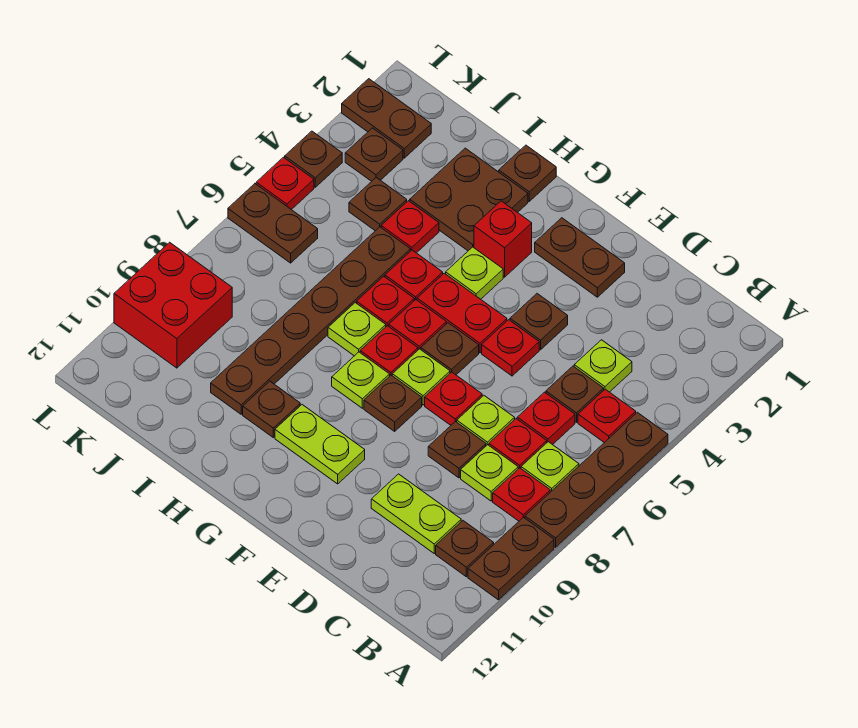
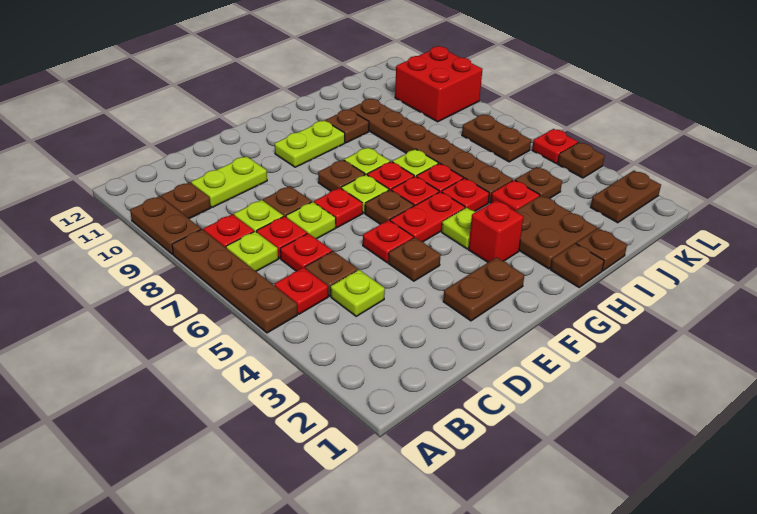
brown 1x1 plate [345,128,403,181] -> brown 1x1 plate moved to [576,228,627,271]
brown 1x2 plate [228,184,318,263] -> brown 1x2 plate turned to [462,114,531,162]

